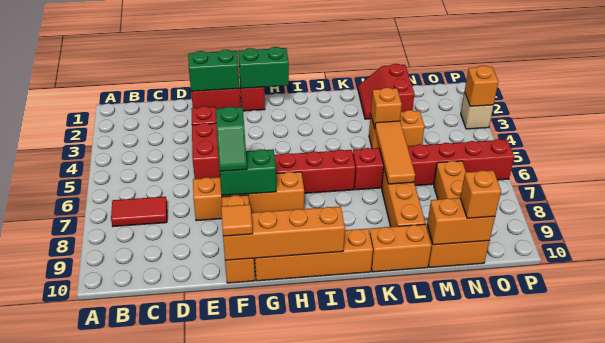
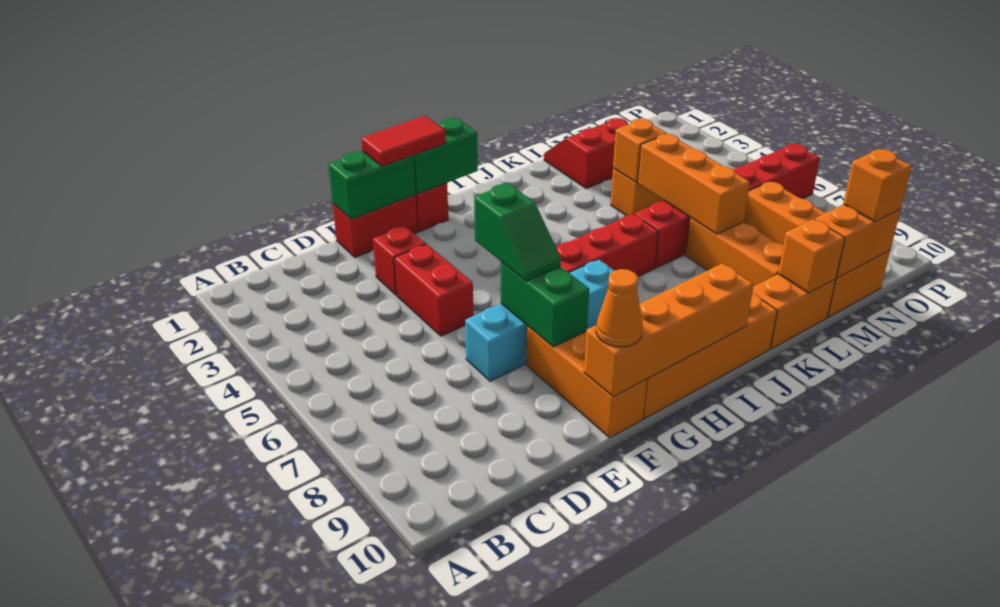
red 1x2 tile [111,197,167,226] -> red 1x2 tile moved to [361,116,446,166]
orange 1x4 brick [193,172,304,221] -> cyan 1x4 brick [465,259,614,381]
green 1x2 brick [220,149,276,196] -> green 1x2 brick turned to [501,262,589,347]
orange 1x1 tile [221,204,253,236] -> orange 1x1 cone [596,269,643,347]
red 2x2 slope [358,64,414,119] -> red 2x2 slope turned to [544,118,628,189]
orange 1x3 tile [375,121,415,184] -> orange 1x3 brick [638,134,750,234]
tan 1x1 brick [461,92,493,129] -> none
orange 1x1 brick [465,66,498,106] -> orange 1x1 brick moved to [778,219,845,293]

